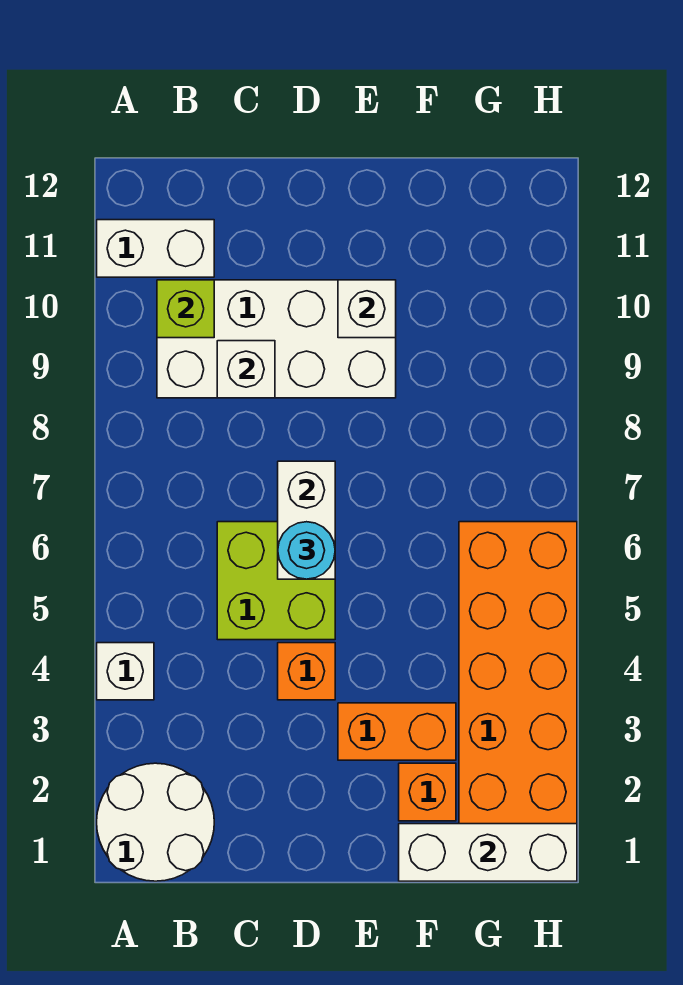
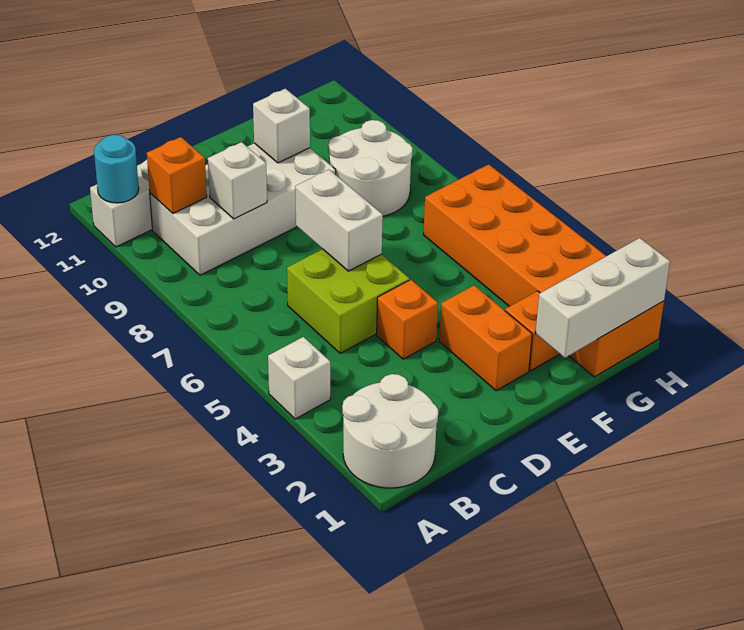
lime 1x1 brick [157,280,214,338] -> orange 1x1 brick [147,137,207,213]
cyan 1x1 round brick [278,522,335,579] -> cyan 1x1 round brick moved to [94,135,139,203]
orange 1x2 brick [338,703,456,760] -> orange 1x2 brick turned to [439,285,532,391]
none -> white 2x2 round brick [328,120,413,216]

